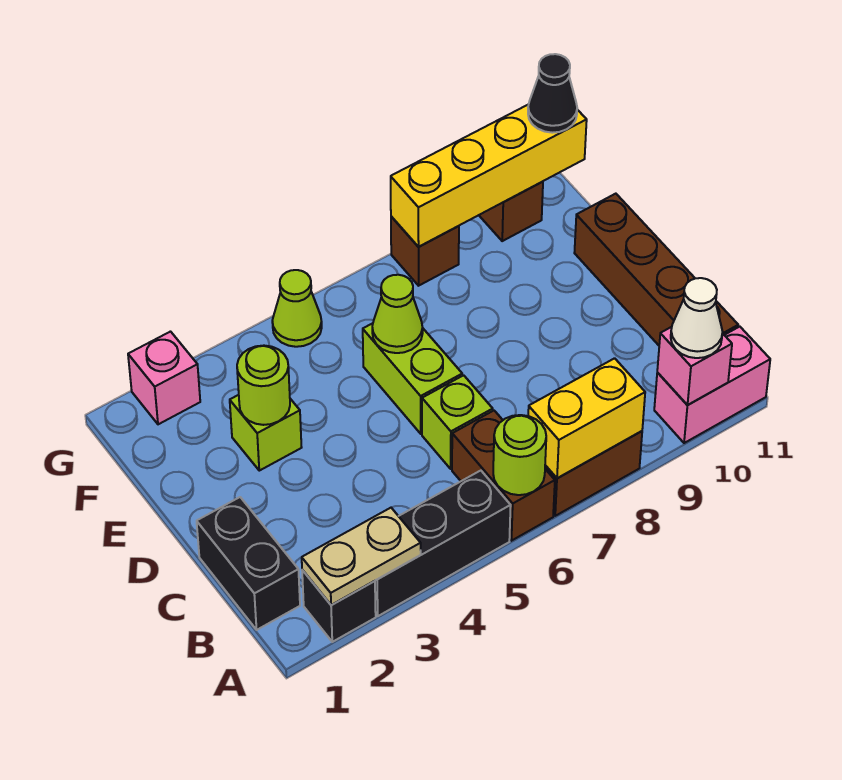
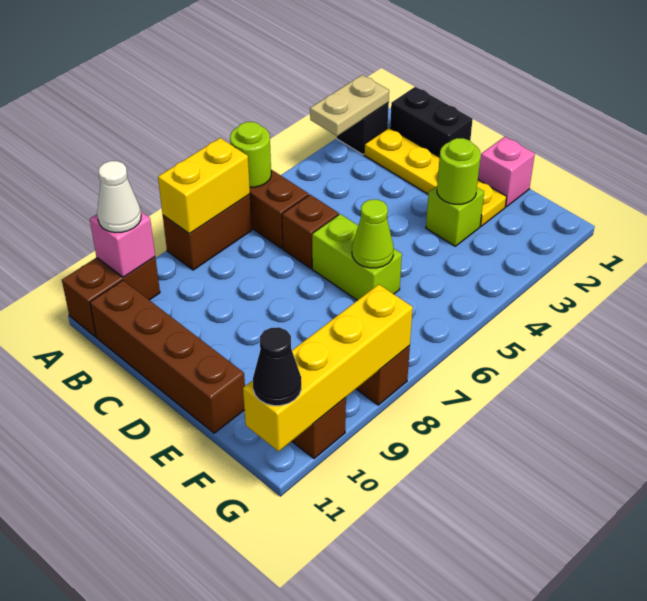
black 1x3 brick [375,471,511,616] -> none
pink 1x2 brick [654,327,770,443] -> brown 1x2 brick [62,257,160,337]
none -> yellow 1x4 plate [364,128,507,226]
lime 1x1 brick [422,375,493,469] -> brown 1x1 brick [282,195,339,268]
pink 1x1 brick [128,332,200,424] -> pink 1x1 brick moved to [478,137,535,207]
lime 1x1 cone [272,270,322,347] -> none

